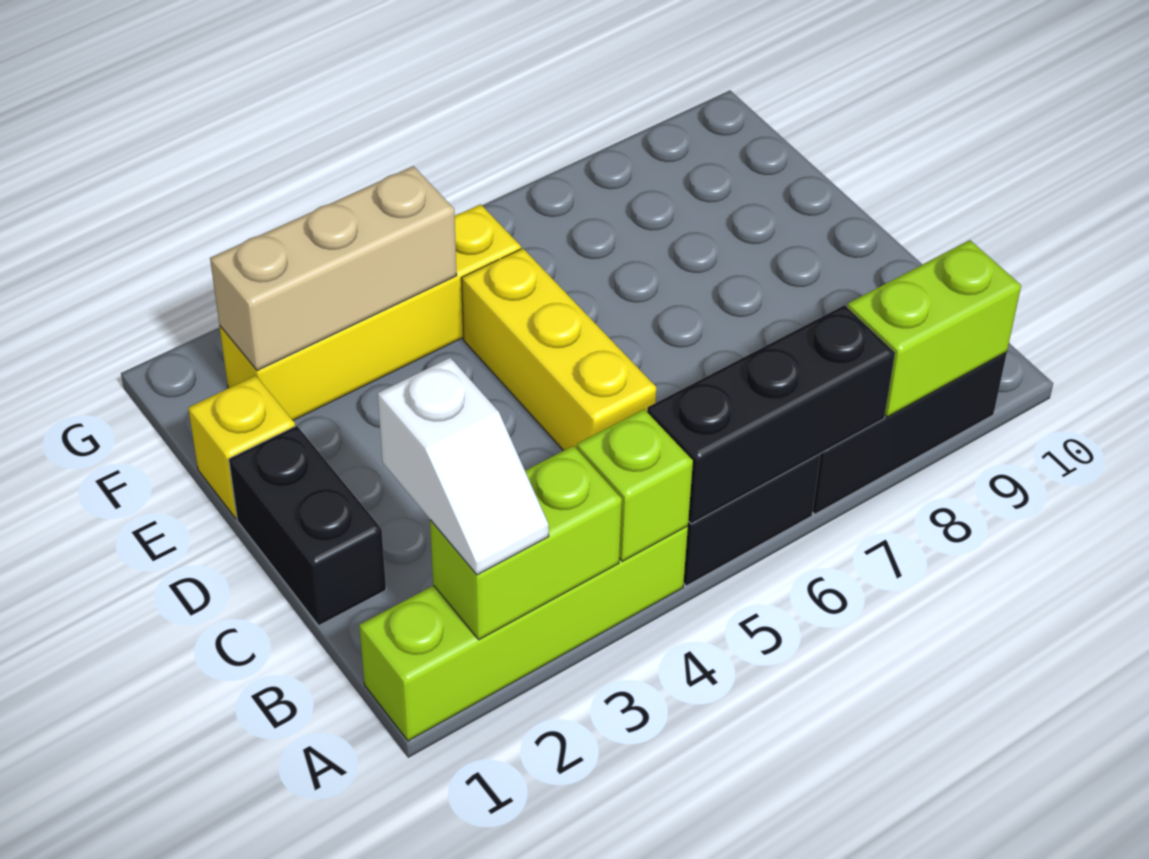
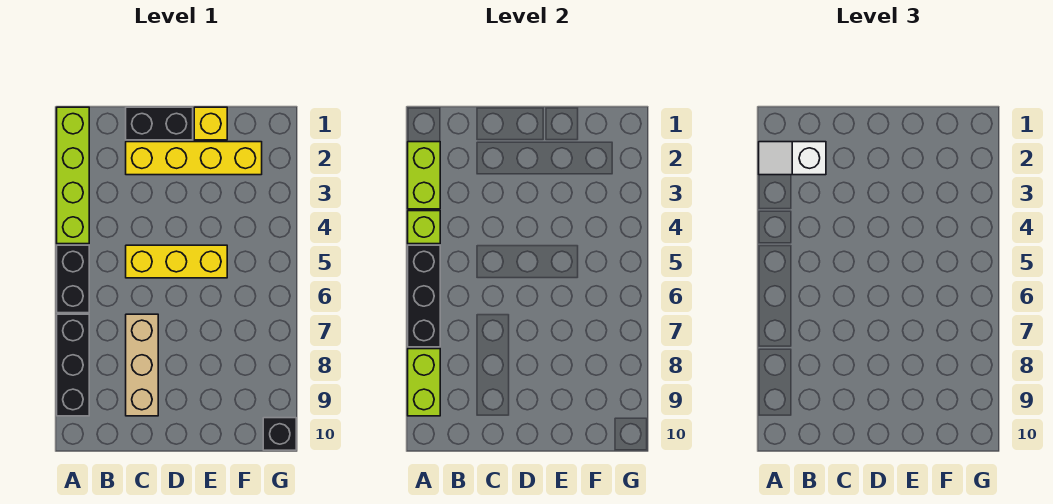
yellow 1x4 brick [220,204,521,420] -> yellow 1x4 brick turned to [126,142,262,175]
tan 1x3 brick [210,166,457,371] -> tan 1x3 brick moved to [126,314,158,416]
none -> black 1x1 brick [263,418,296,450]

